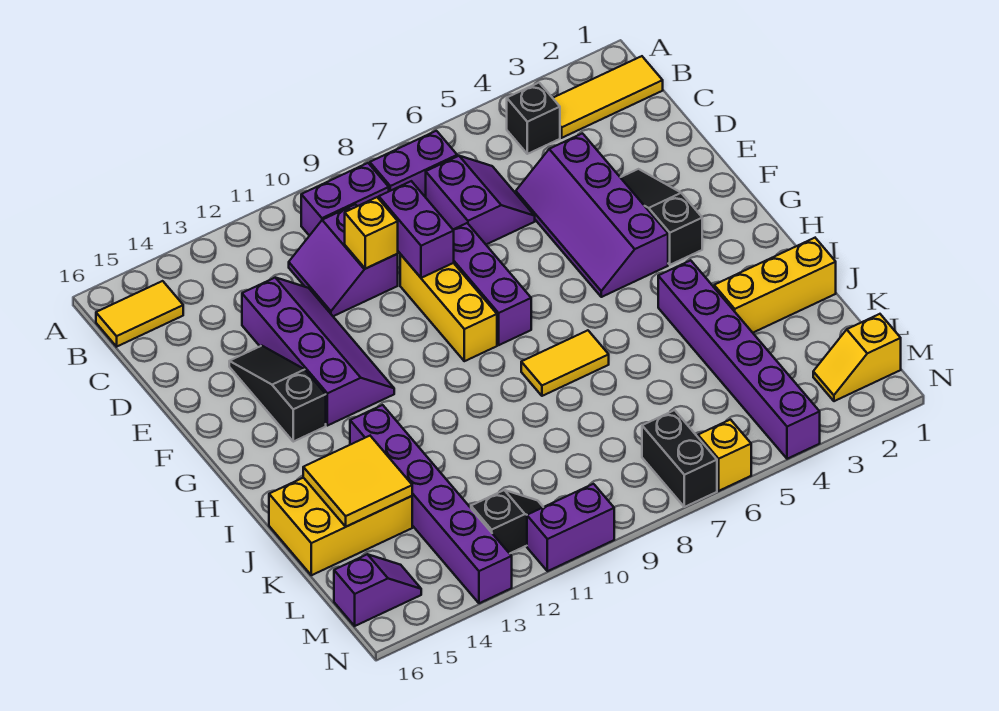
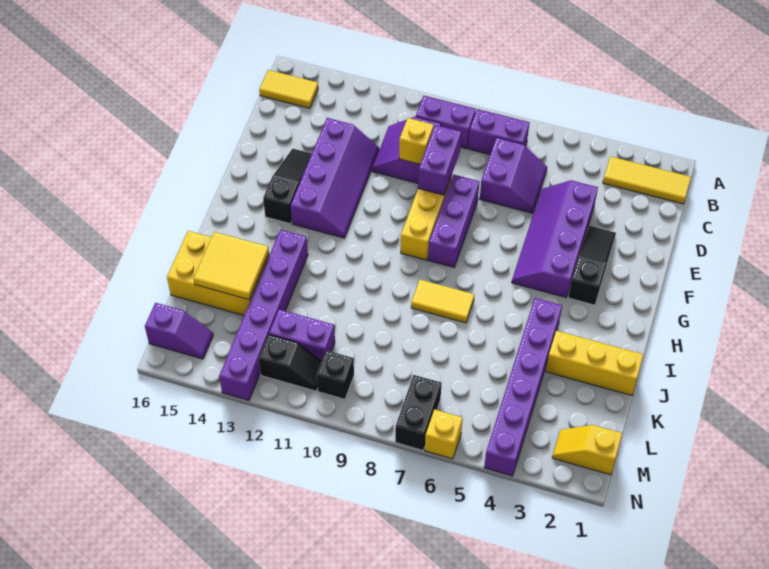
black 1x1 brick [507,83,560,154] -> black 1x1 brick moved to [317,350,354,399]
purple 1x2 brick [527,484,614,571] -> purple 1x2 brick moved to [269,310,335,361]

